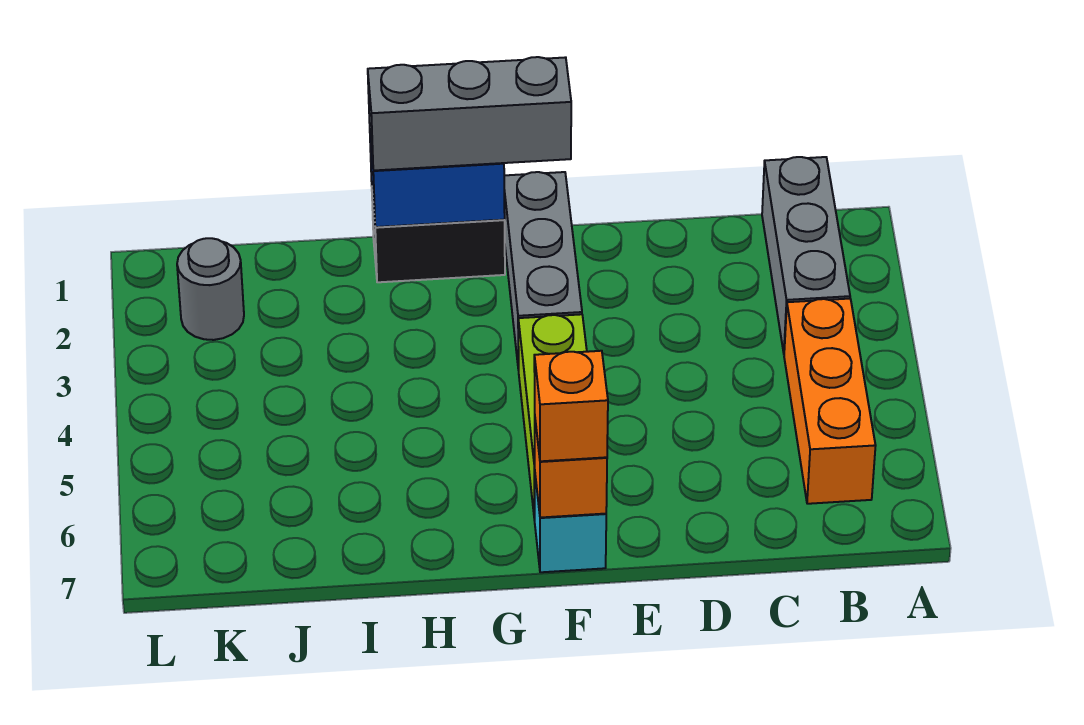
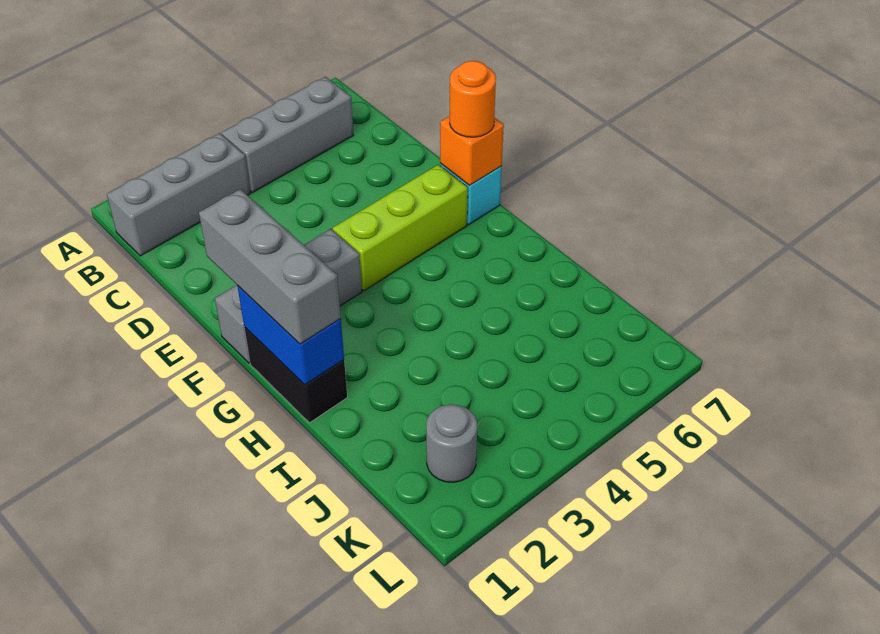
orange 1x3 brick [784,299,876,504] -> grey 1x3 brick [222,77,353,193]
orange 1x1 brick [534,351,608,461] -> orange 1x1 round brick [450,61,496,137]

